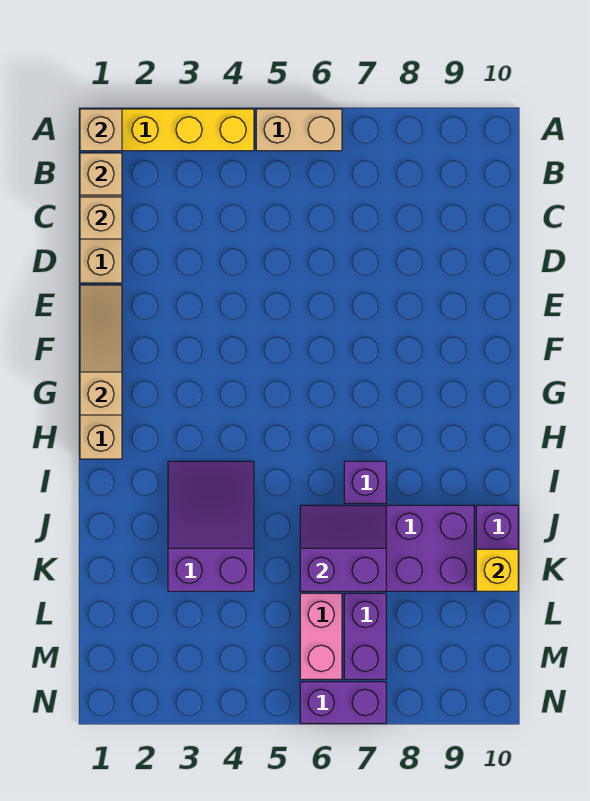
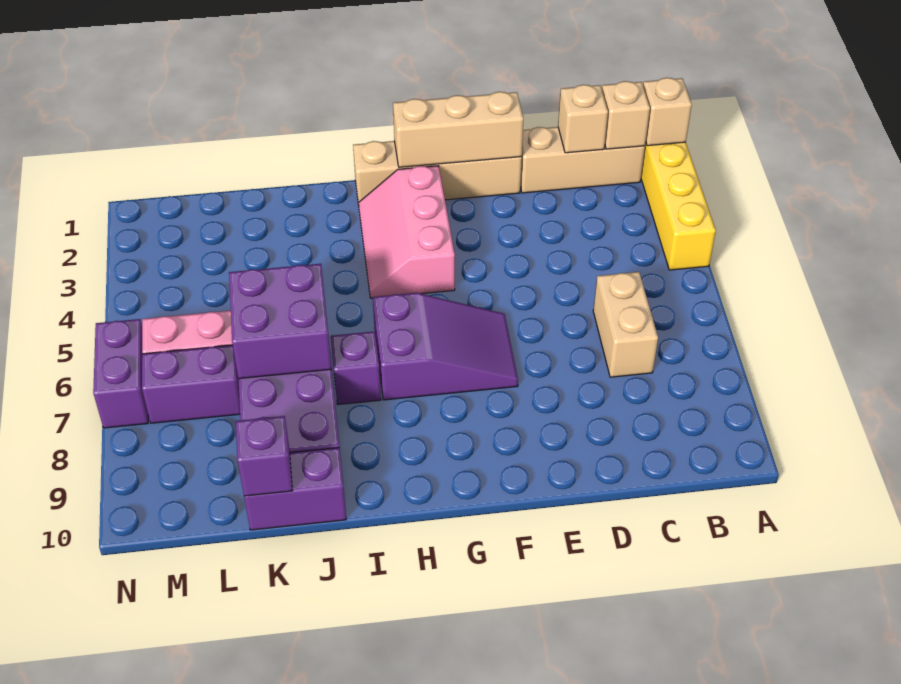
tan 1x2 brick [256,109,342,151] -> tan 1x2 brick moved to [593,272,658,377]
tan 1x3 slope [80,285,122,415] -> tan 1x3 brick [393,92,523,167]
none -> pink 2x3 slope [359,166,455,298]
purple 2x3 slope [168,461,254,591] -> purple 2x3 slope moved to [373,293,518,400]
purple 2x2 slope [300,505,386,591] -> purple 2x2 brick [229,264,332,379]
yellow 1x1 brick [476,549,518,591] -> purple 1x1 brick [236,416,293,496]

